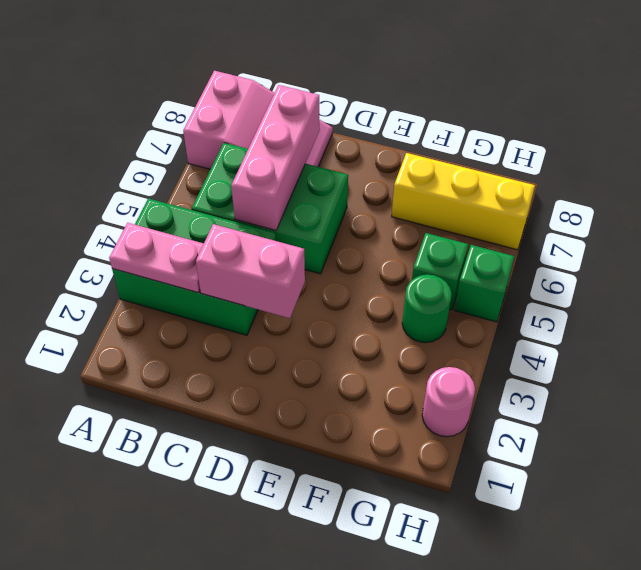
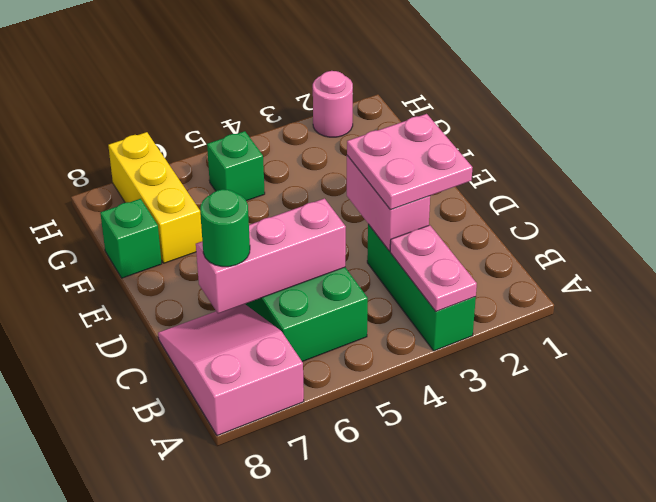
green 2x3 brick [112,198,276,335] -> green 1x3 brick [367,224,476,351]
none -> pink 2x2 plate [347,114,473,210]
green 1x1 round brick [402,274,452,343] -> green 1x1 round brick moved to [200,189,250,267]
green 1x1 brick [454,245,515,322] -> green 1x1 brick moved to [100,199,162,278]

